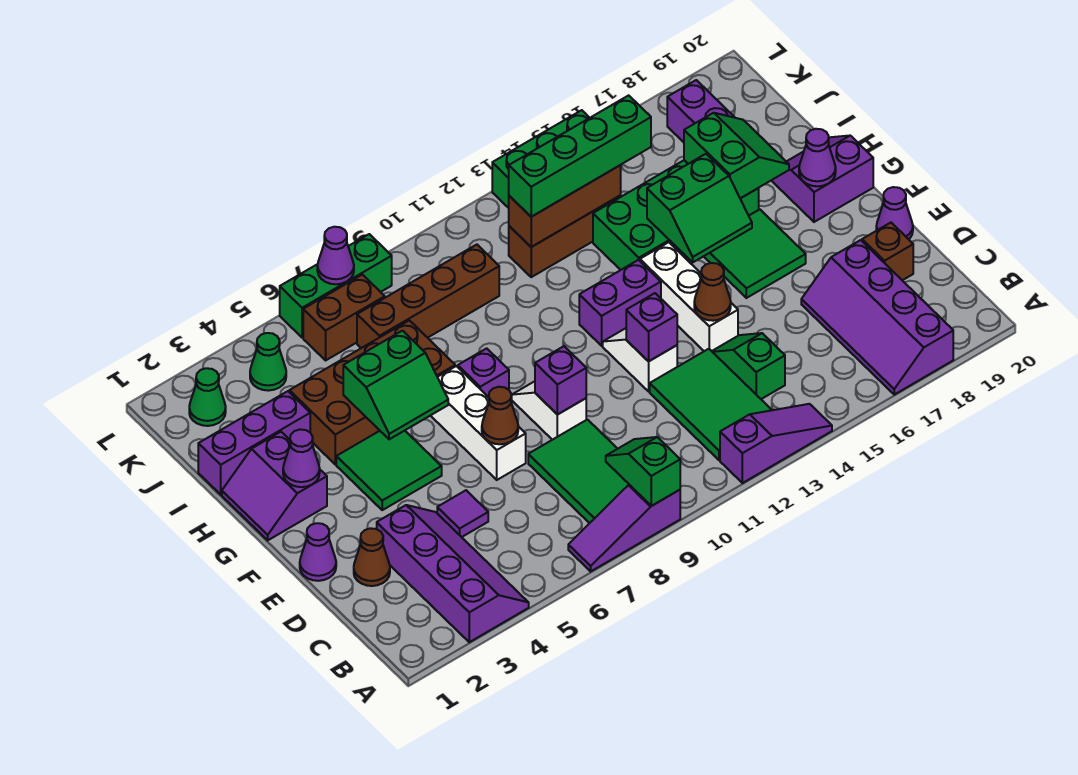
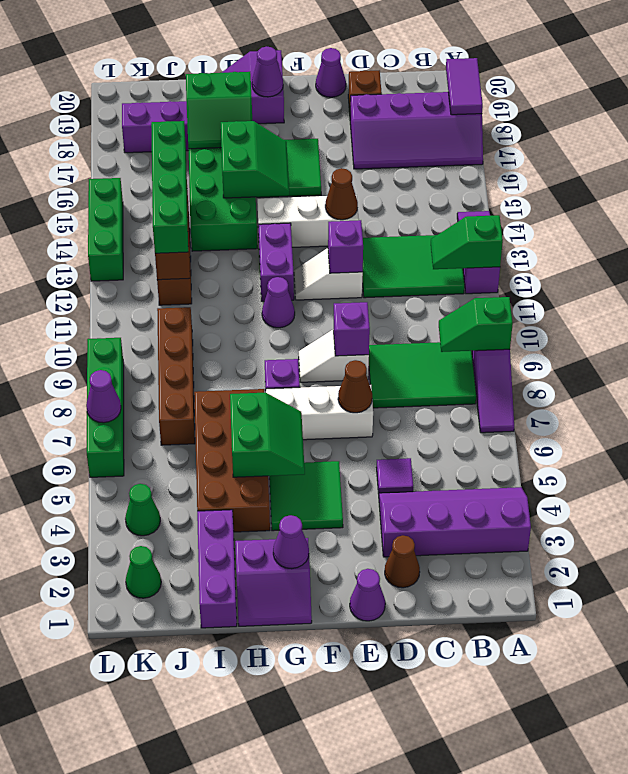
none -> purple 1x2 tile [446,58,483,115]
green 1x2 slope [712,333,785,399] -> green 1x2 slope moved to [431,215,503,269]
none -> purple 1x1 cone [262,277,295,328]
green 2x2 slope [684,113,789,198] -> green 2x2 slope turned to [186,72,252,149]
brown 1x2 brick [303,275,385,360] -> none
green 1x3 brick [280,234,392,338] -> green 1x4 brick [87,338,124,477]

